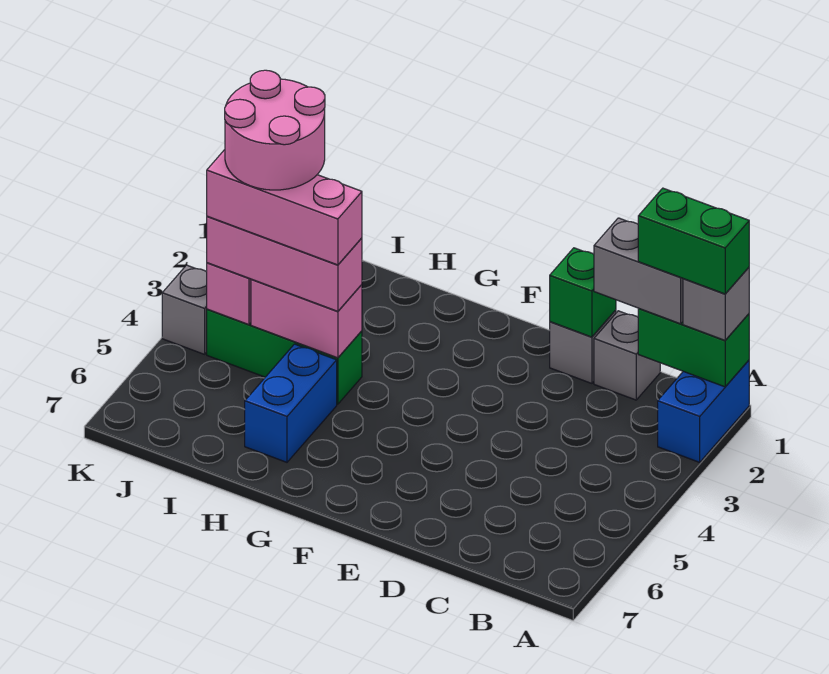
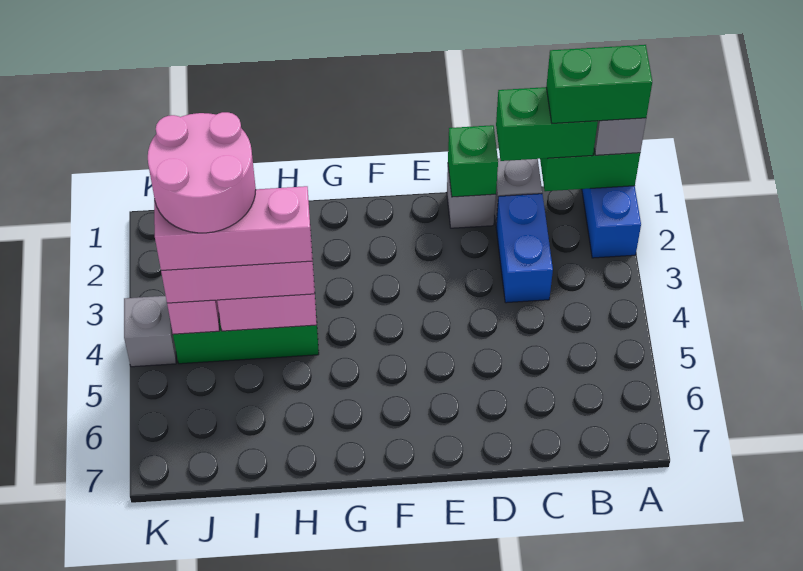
grey 1x2 brick [594,218,683,324] -> green 1x2 brick [496,87,598,161]
blue 1x2 brick [245,344,337,462] -> blue 1x2 brick moved to [496,194,553,303]

